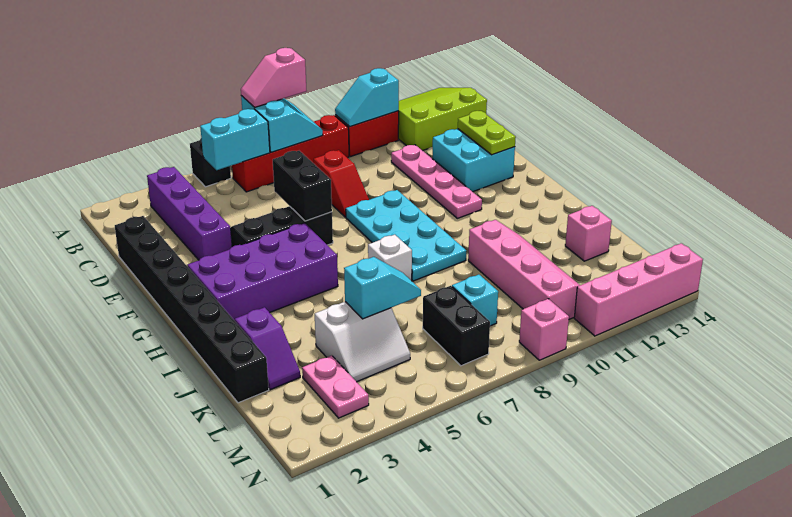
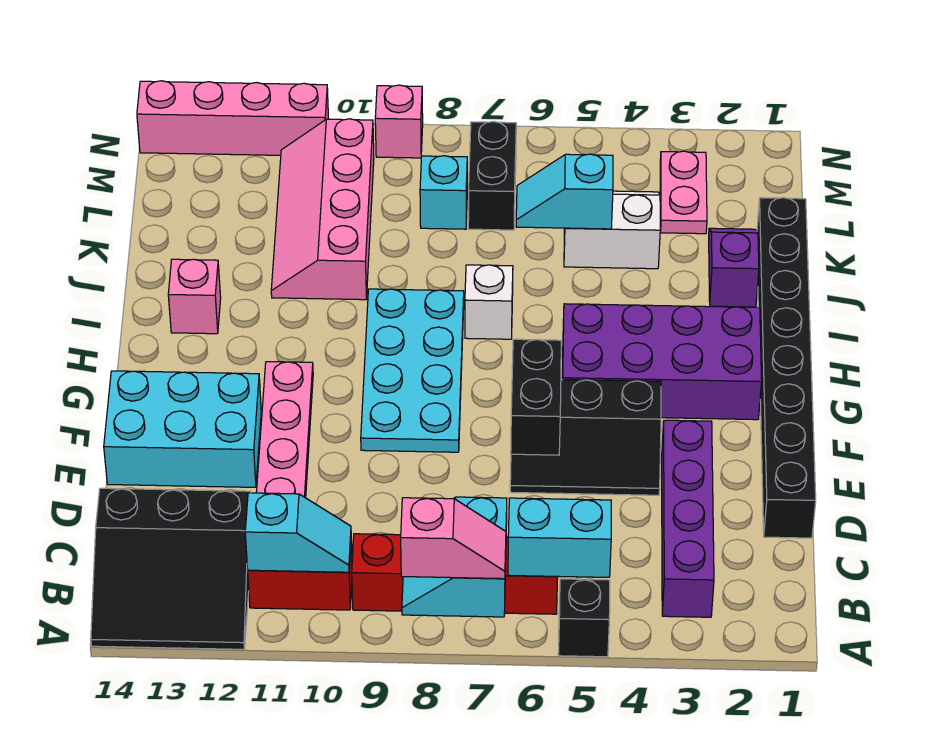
lime 3x3 slope [398,88,487,151] -> black 3x3 slope [91,488,251,649]
red 1x2 slope [314,150,369,217] -> none
cyan 2x2 brick [432,129,515,192] -> cyan 2x3 brick [104,371,261,487]
lime 1x2 plate [458,111,516,155] -> none
pink 1x1 brick [565,206,612,261] -> pink 1x1 brick moved to [168,259,221,334]

